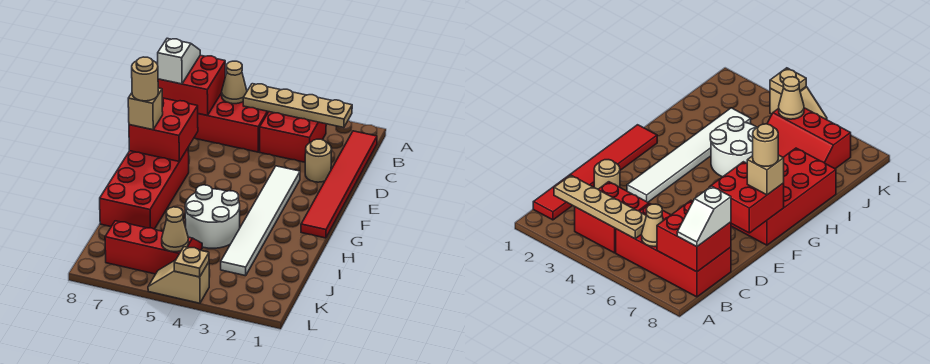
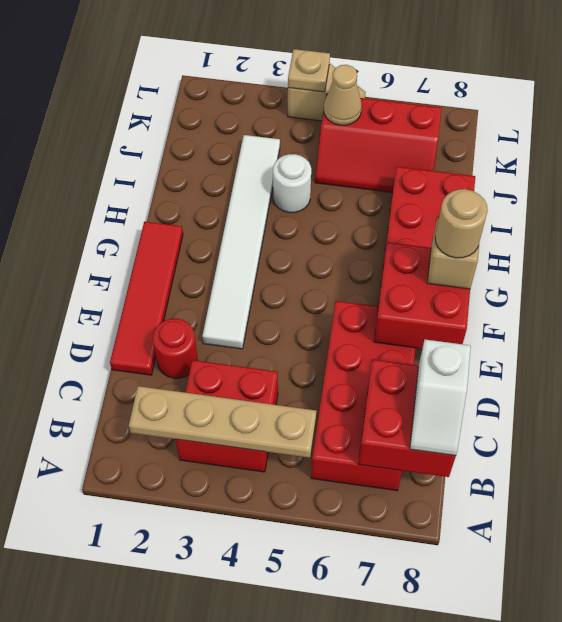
red 1x6 tile [301,131,377,238] -> red 1x4 tile [110,222,183,375]
red 2x4 brick [194,93,268,152] -> red 2x4 brick turned to [311,301,416,491]
tan 1x1 cone [222,61,247,104] -> none
tan 1x1 round brick [305,139,332,182] -> red 1x1 round brick [153,319,197,378]
white 2x2 round brick [185,185,240,248] -> white 1x1 round brick [273,154,311,213]

